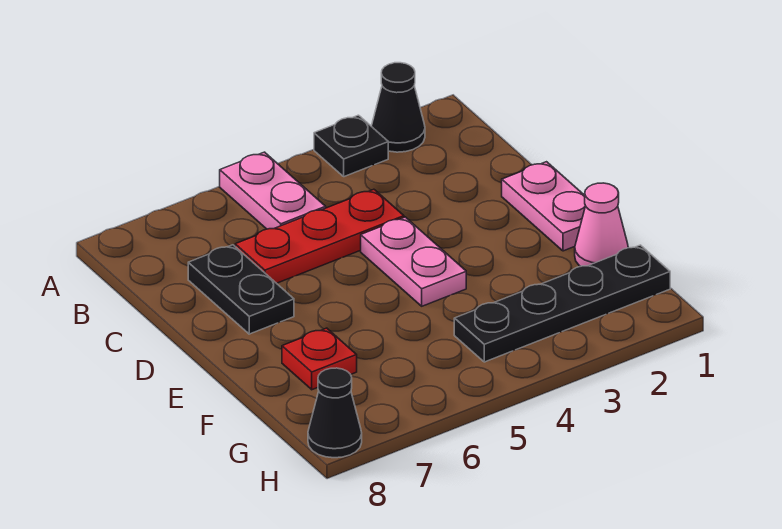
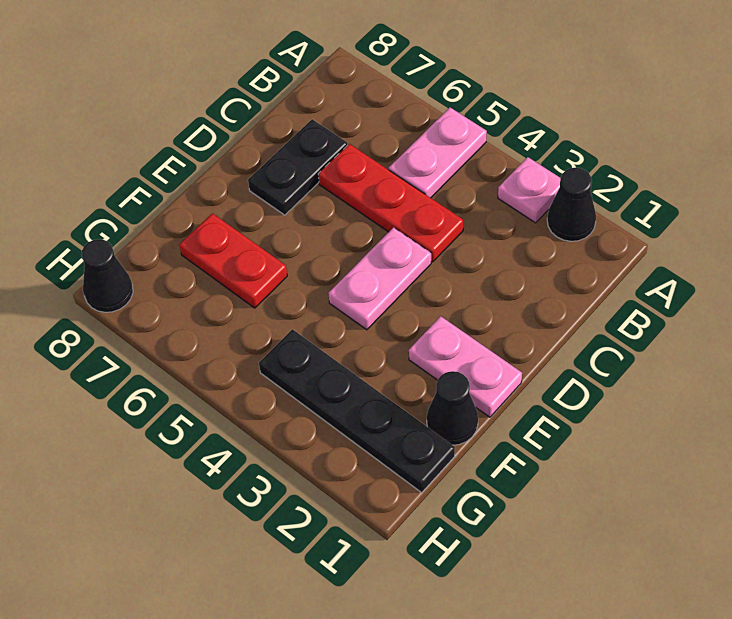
black 1x1 plate [314,115,388,177] -> pink 1x1 plate [498,157,561,223]
pink 1x2 plate [502,162,585,251] -> pink 1x2 plate turned to [409,316,522,417]
pink 1x1 cone [575,183,628,266] -> black 1x1 cone [427,371,478,445]
red 1x1 plate [282,328,357,390] -> red 1x2 plate [180,213,287,308]

